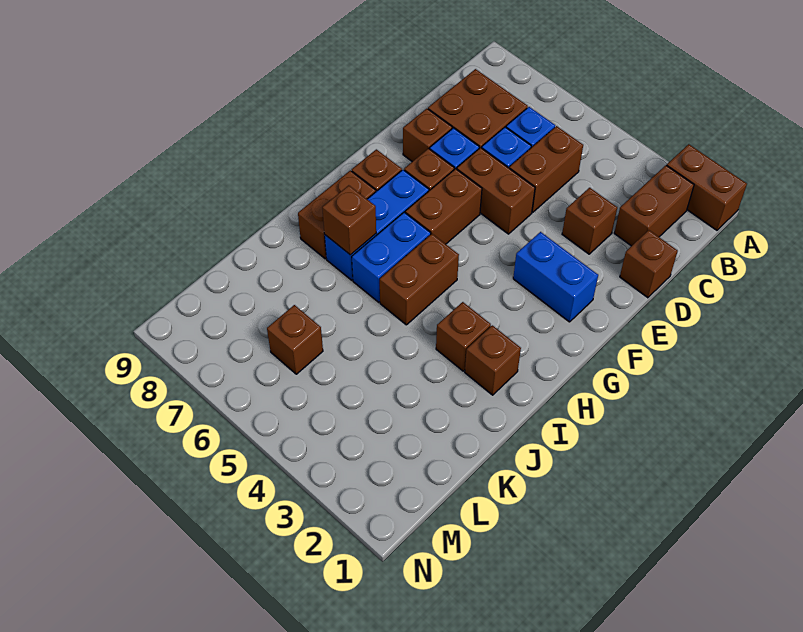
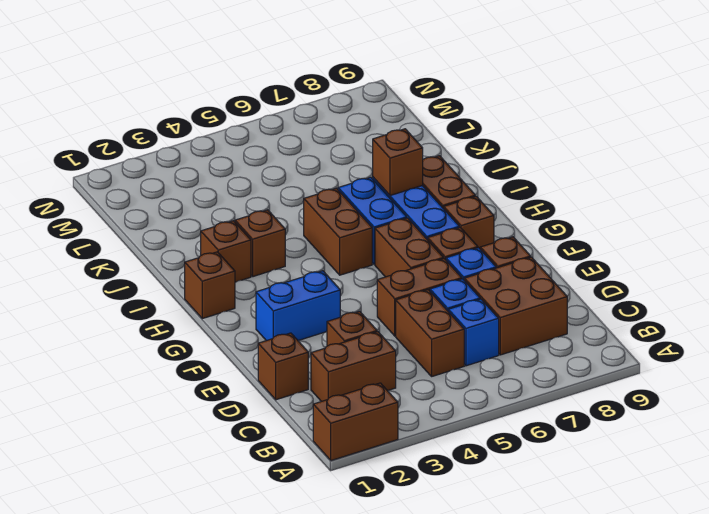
brown 1x2 brick [614,165,694,246] -> brown 1x2 brick turned to [311,332,396,401]
brown 1x1 brick [267,305,323,374] -> brown 1x1 brick moved to [185,252,235,319]

